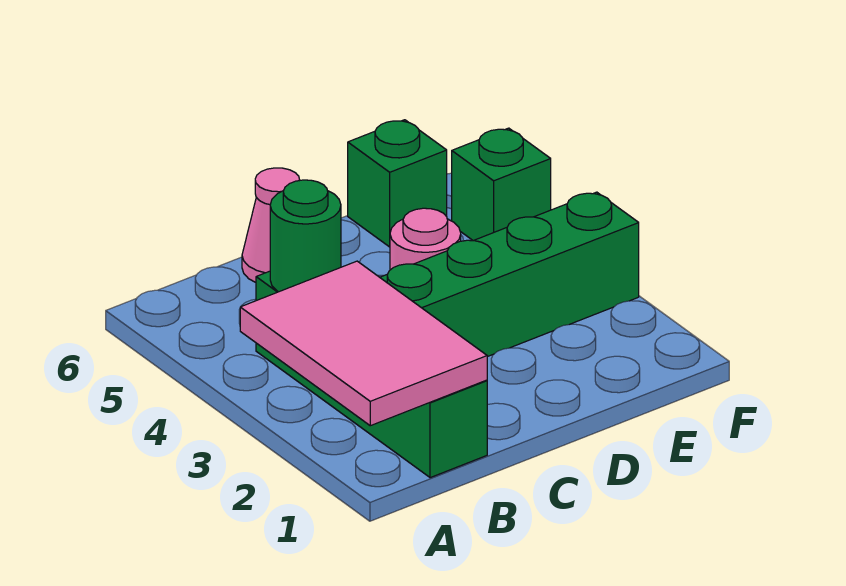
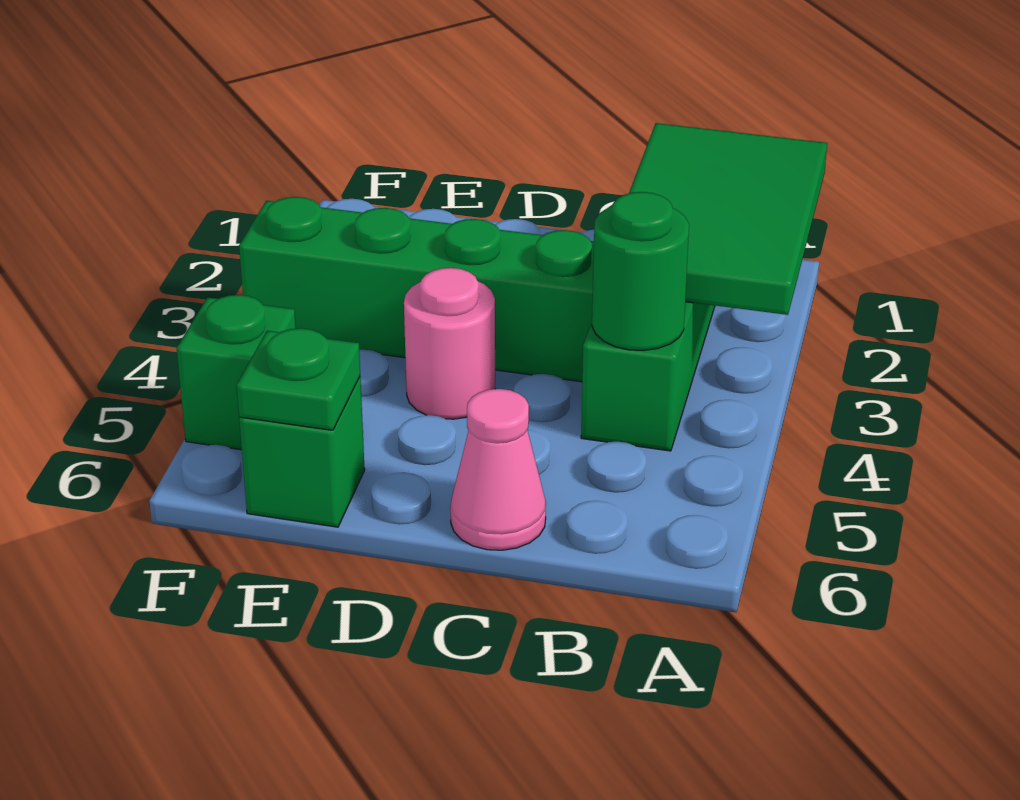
pink 2x3 tile [240,261,487,426] -> green 2x3 tile [629,123,827,315]
none -> green 1x1 plate [237,328,360,430]

